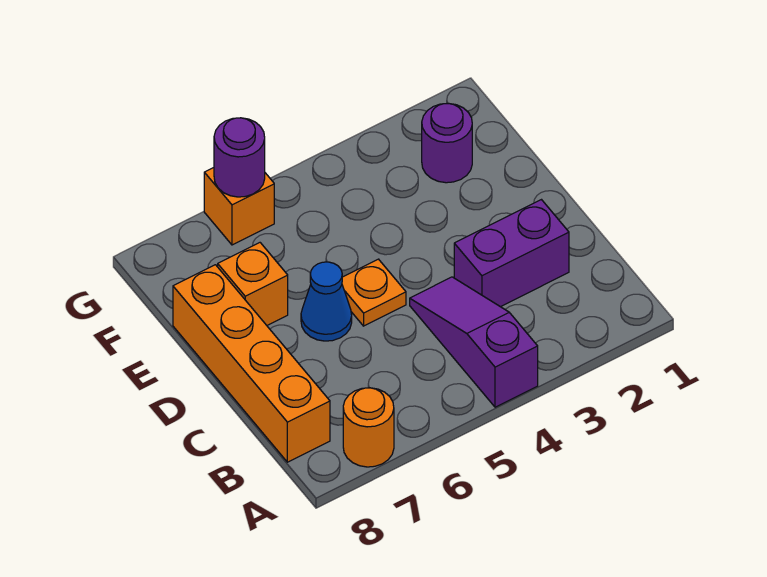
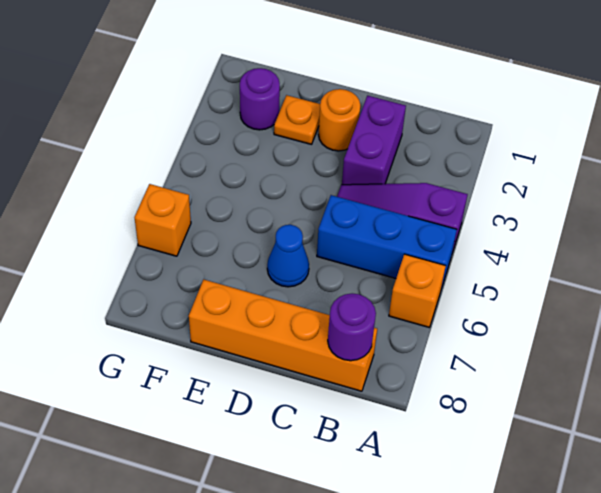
none -> blue 1x3 brick [317,195,457,289]
orange 1x1 round brick [343,388,394,467] -> orange 1x1 round brick moved to [318,89,360,151]
orange 1x1 plate [342,259,406,326] -> orange 1x1 plate moved to [274,95,320,144]
orange 1x1 brick [218,243,288,325] -> orange 1x1 brick moved to [389,254,446,327]
purple 1x1 round brick [214,118,265,197] -> purple 1x1 round brick moved to [328,293,376,361]

